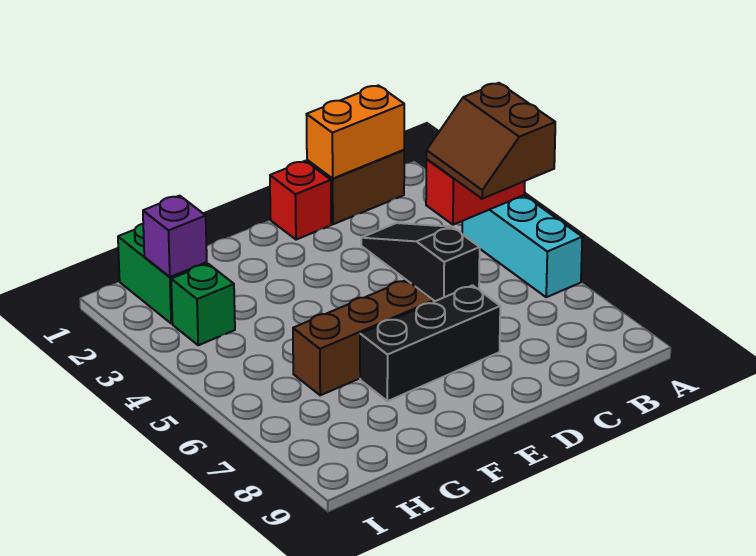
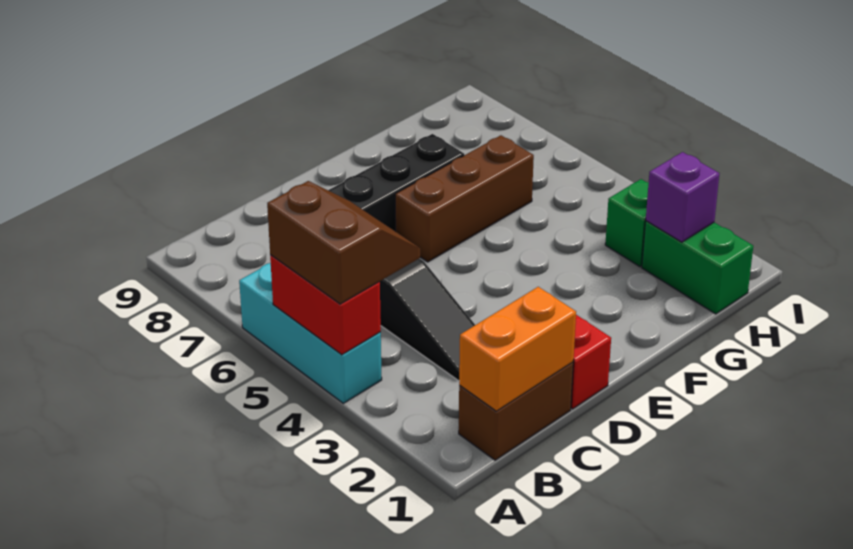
red 1x2 brick [426,159,525,225] -> red 1x2 brick turned to [270,255,381,355]

